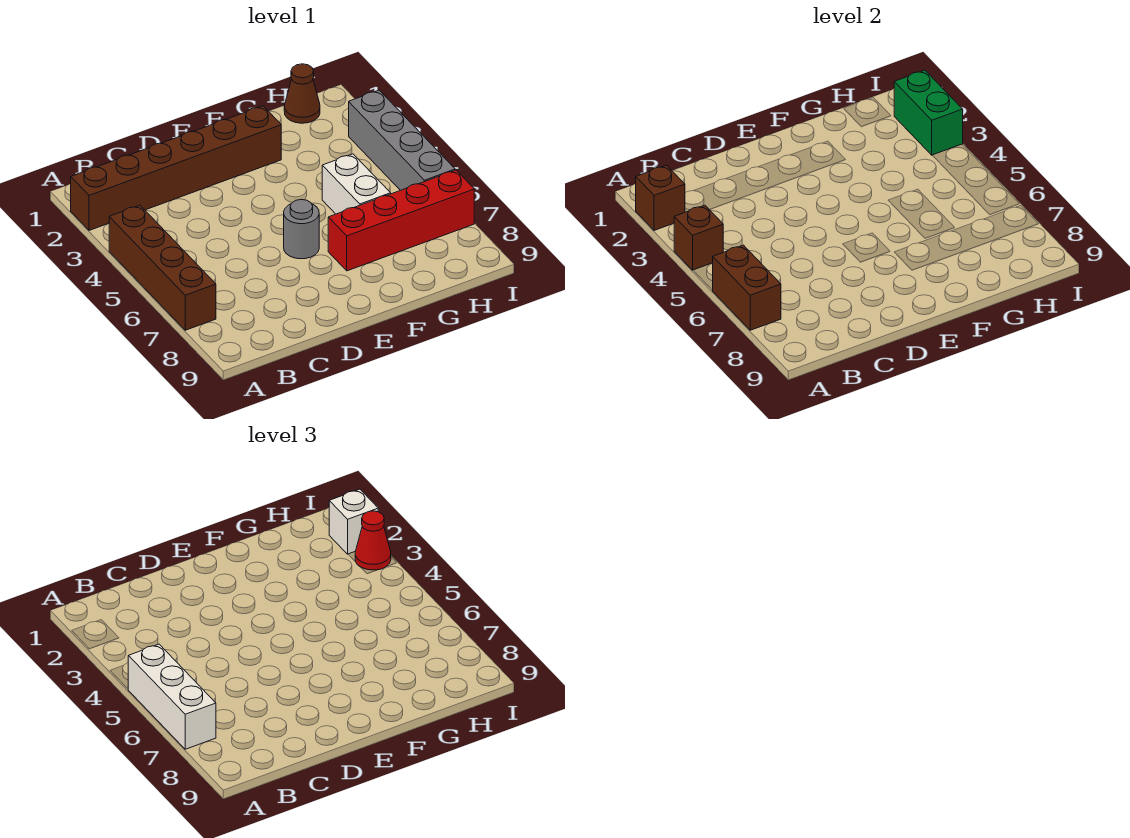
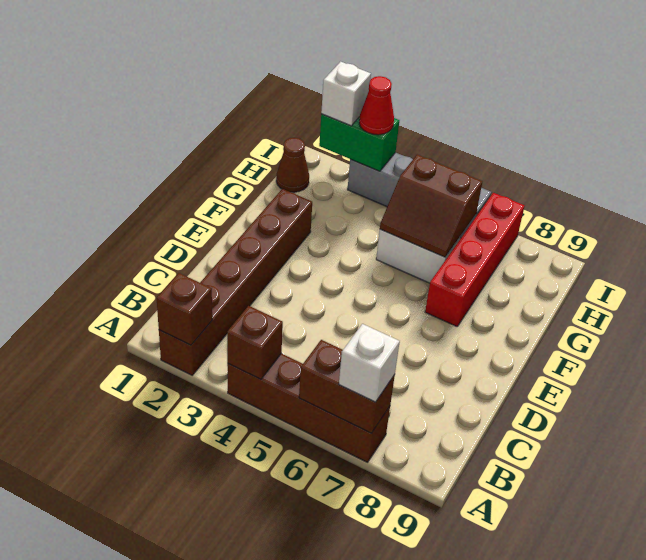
white 1x3 brick [128,644,216,749] -> white 1x1 brick [339,324,400,402]
grey 1x1 round brick [284,200,319,259] -> none
none -> brown 2x2 slope [380,155,482,257]

